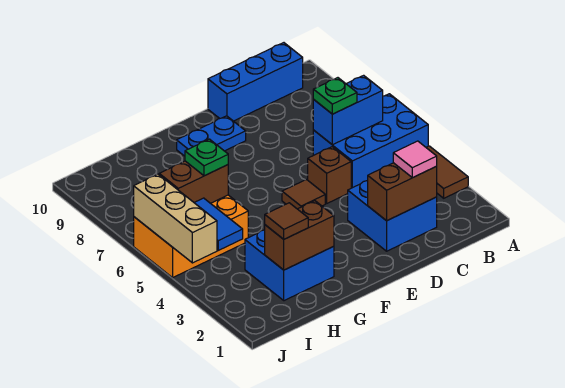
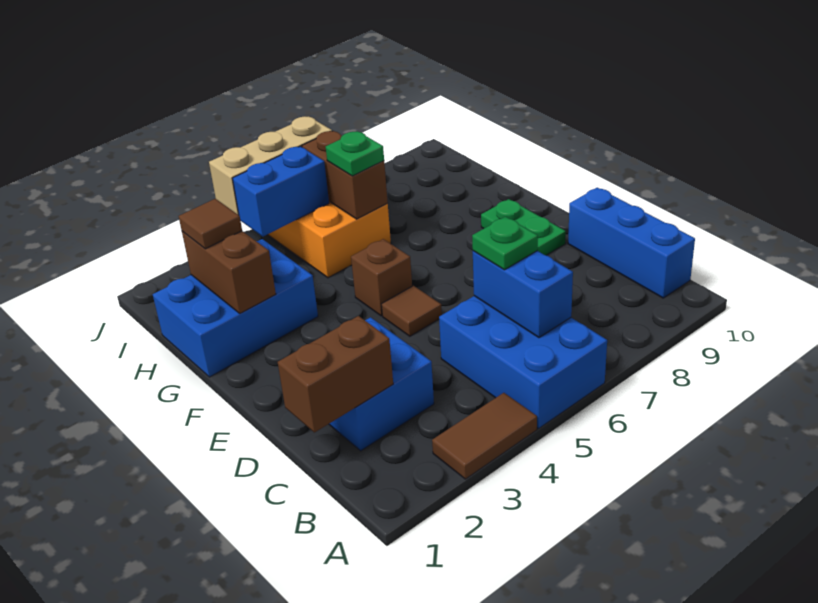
brown 1x2 brick [368,163,437,221] -> brown 1x2 brick turned to [278,316,393,433]
pink 1x1 tile [393,141,437,178] -> none
brown 1x1 brick [308,147,351,203] -> brown 1x1 brick moved to [351,239,412,316]
blue 1x2 plate [177,116,246,156] -> green 1x2 plate [481,199,566,255]
blue 2x2 brick [245,230,334,301] -> blue 2x3 brick [153,239,318,377]
blue 1x2 tile [194,198,243,250] -> blue 1x2 brick [232,146,329,236]

